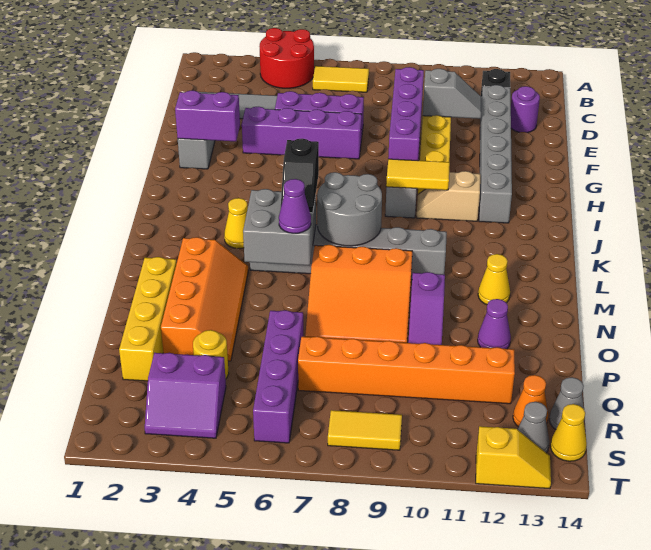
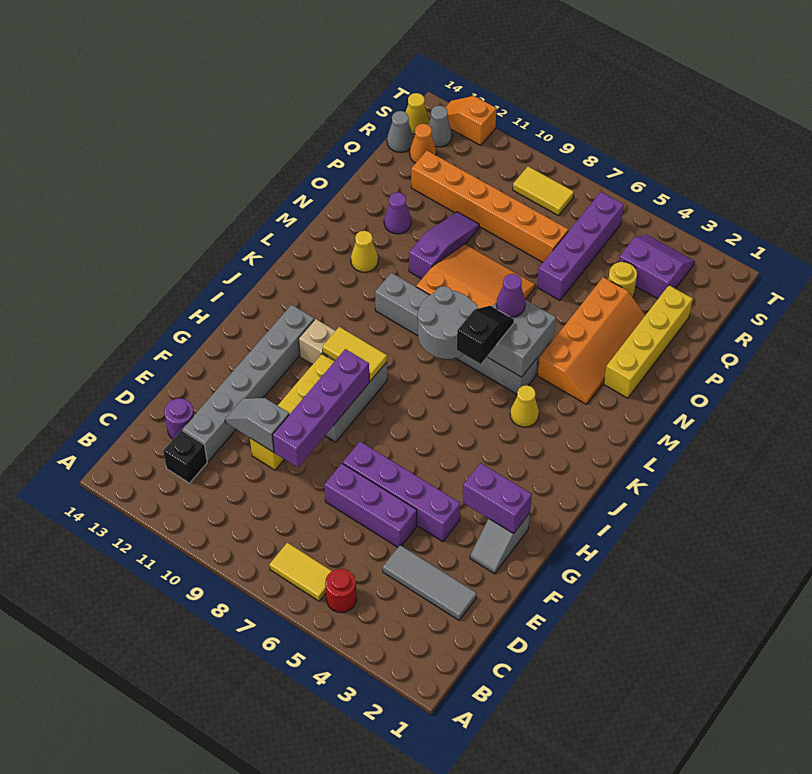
red 2x2 round brick [259,28,314,88] -> red 1x1 round brick [325,569,356,613]
orange 2x4 slope [161,237,248,361] -> orange 2x4 slope turned to [538,277,645,404]
yellow 1x2 slope [476,426,551,489] -> orange 1x2 slope [445,96,497,145]

